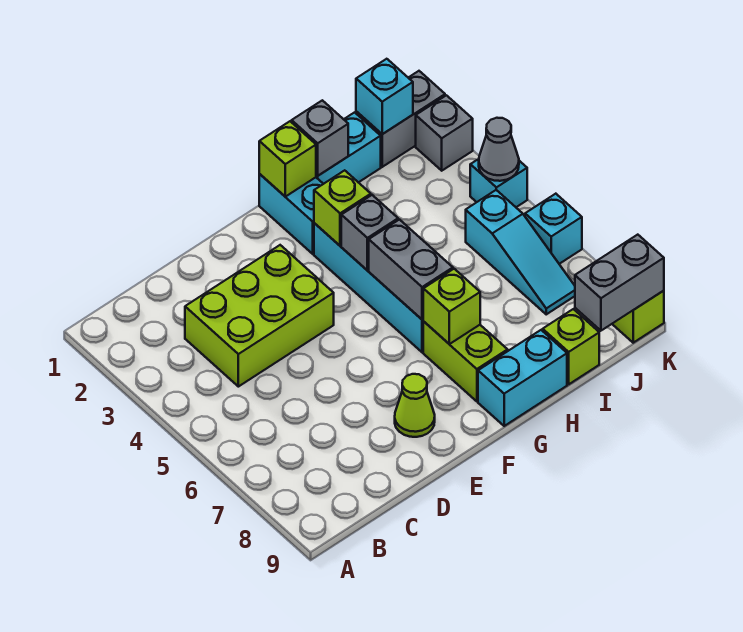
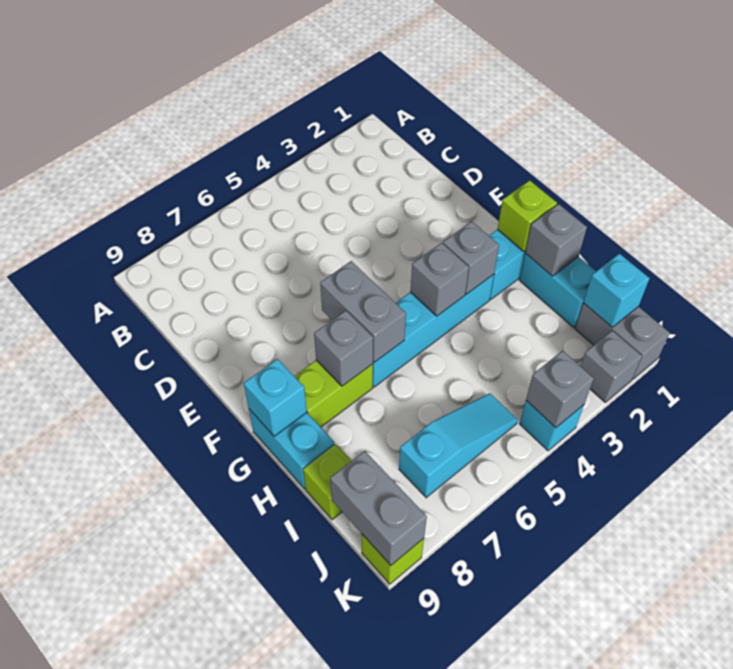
lime 2x3 brick [185,245,334,387] -> none
lime 1x1 cone [395,374,435,437] -> none
lime 1x1 brick [314,170,371,246] -> grey 1x1 brick [443,221,499,294]
grey 1x2 brick [369,220,453,320] -> grey 1x2 brick turned to [320,261,406,362]
lime 1x1 brick [423,269,480,344] -> grey 1x1 brick [314,311,373,386]
cyan 1x3 slope [466,190,575,314] -> cyan 1x3 slope turned to [399,393,518,498]
grey 1x1 cone [479,118,519,181] -> grey 1x1 brick [526,351,594,428]
cyan 1x1 brick [525,194,582,264] -> cyan 1x1 brick moved to [244,359,307,436]

